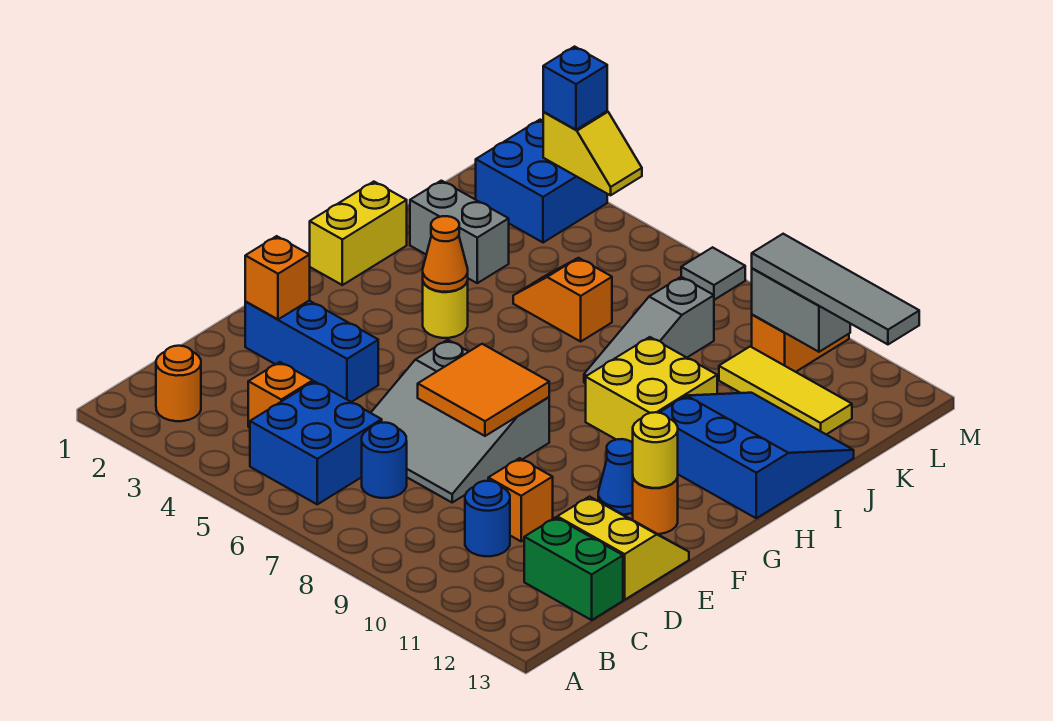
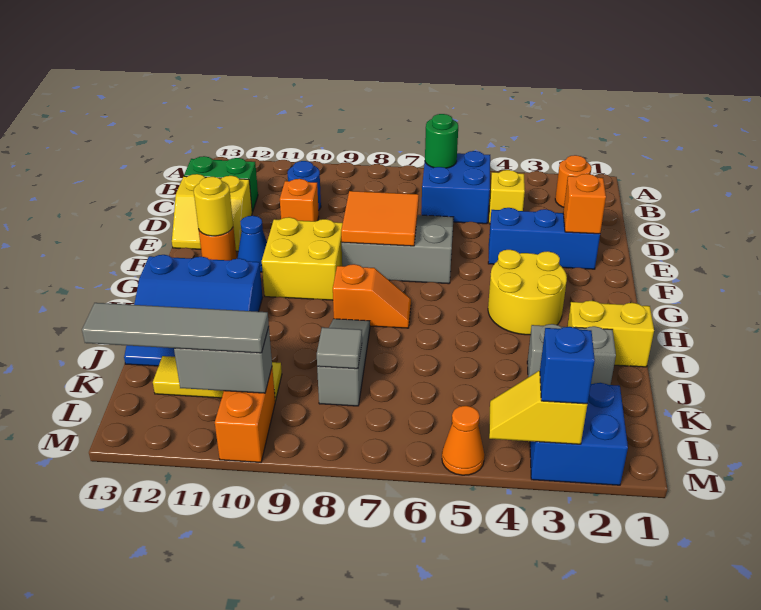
none -> green 1x1 round brick [425,114,458,168]
orange 1x1 brick [248,362,313,428] -> yellow 1x1 brick [489,170,525,224]
blue 1x1 round brick [362,423,407,498] -> none
yellow 1x2 brick [310,182,407,285] -> yellow 1x2 brick turned to [567,301,654,367]
yellow 1x1 round brick [423,281,468,338] -> yellow 2x2 round brick [488,250,567,335]
orange 1x1 cone [423,216,468,292] -> orange 1x1 cone moved to [442,406,484,475]
yellow 2x2 brick [586,337,717,443] -> yellow 2x2 brick moved to [262,217,343,300]
orange 1x2 slope [513,258,612,341] -> orange 1x2 slope moved to [333,264,411,328]
grey 1x1 tile [681,247,745,300] -> grey 1x1 tile moved to [317,327,362,369]

